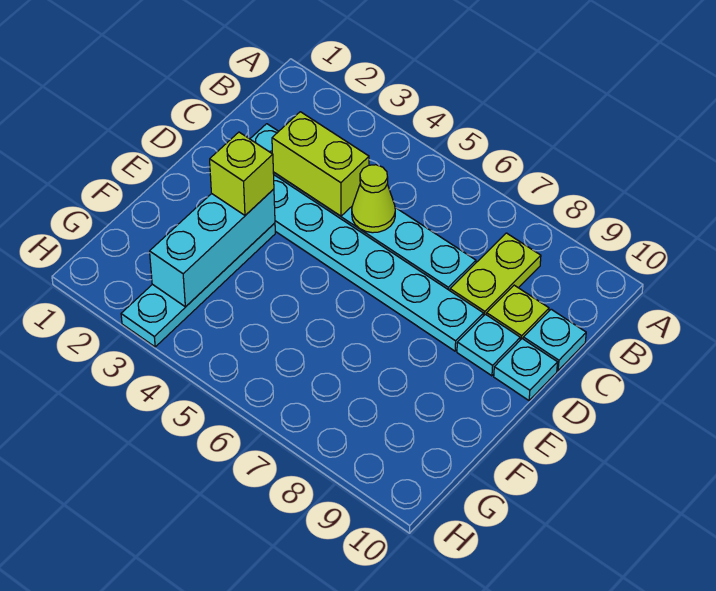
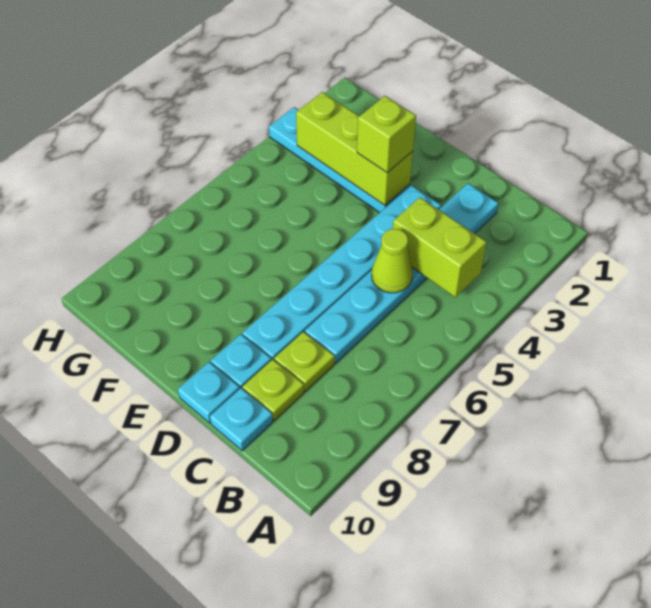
lime 1x2 plate [450,233,541,316] -> lime 1x1 plate [274,332,335,391]
lime 1x2 brick [272,112,369,216] -> lime 1x2 brick turned to [393,197,487,297]
cyan 1x3 brick [150,189,275,307] -> lime 1x3 brick [296,92,413,205]

